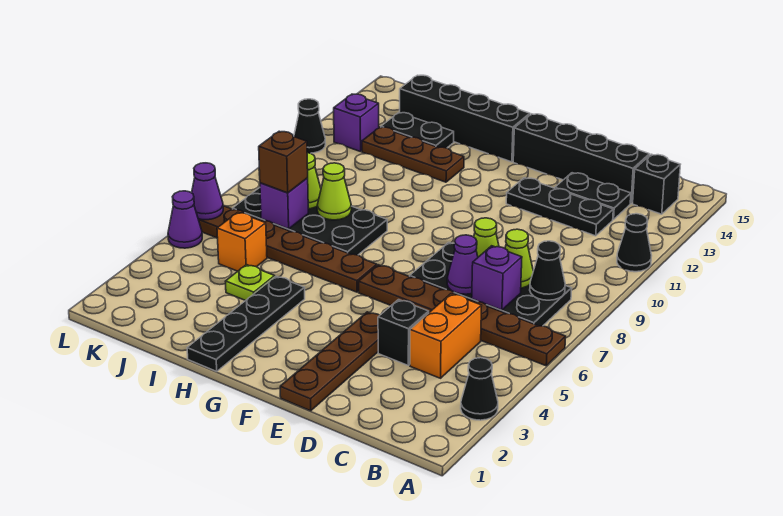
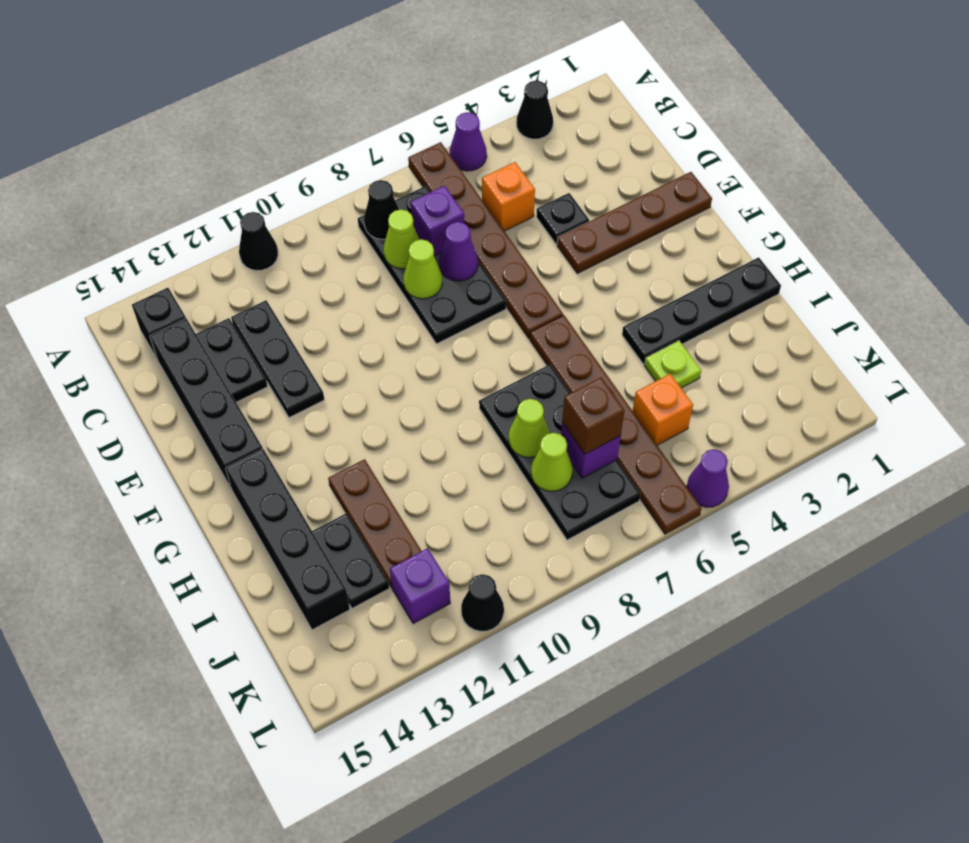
orange 1x2 brick [410,294,482,378] -> orange 1x1 brick [482,162,535,231]
black 1x1 brick [378,300,429,365] -> black 1x1 plate [536,193,589,244]
purple 1x1 cone [192,163,223,220] -> purple 1x1 cone moved to [450,112,487,171]

